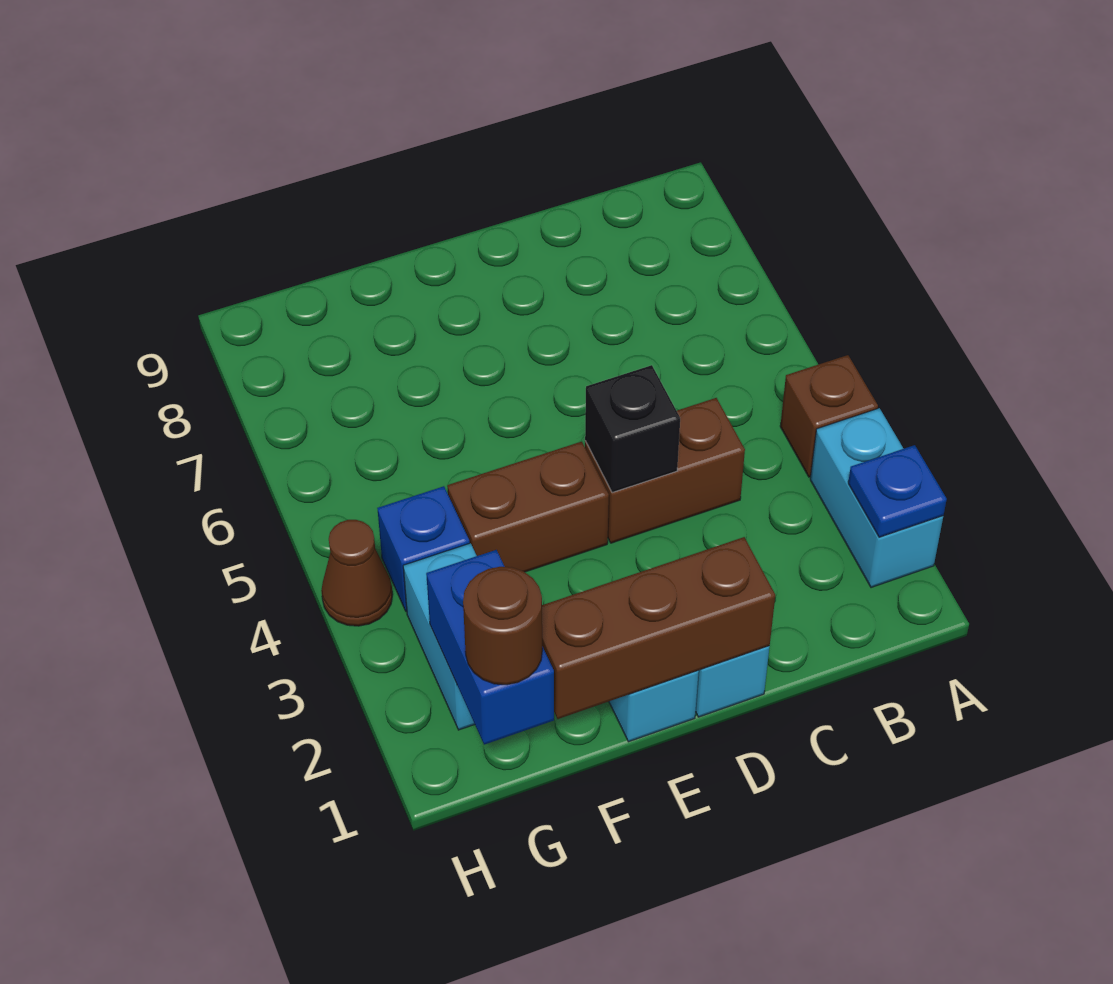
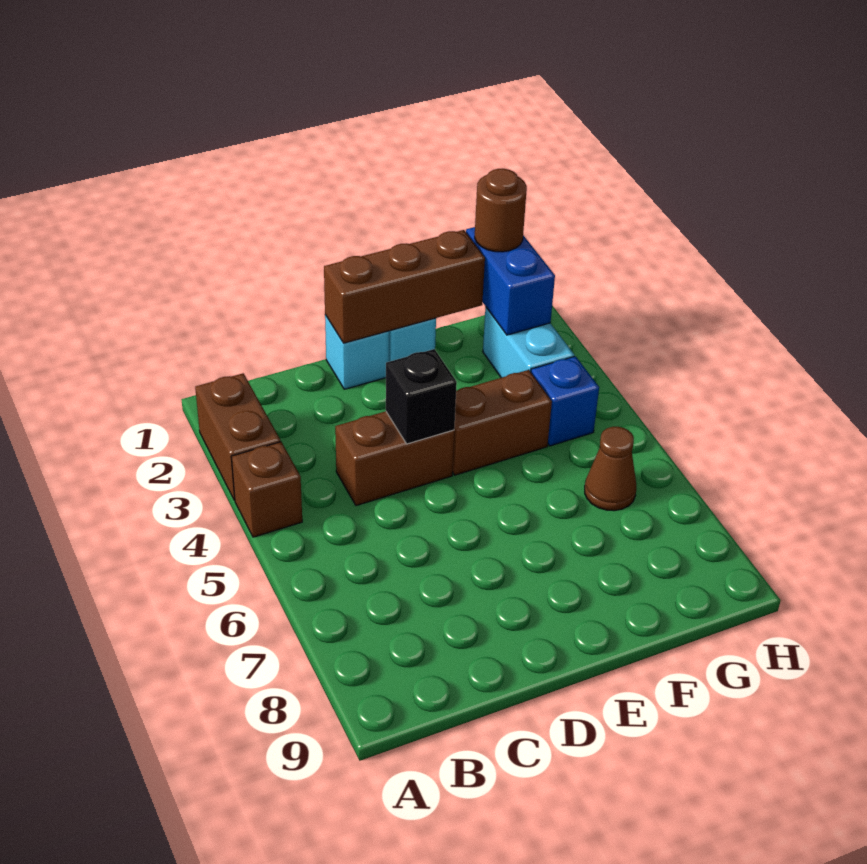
cyan 1x2 brick [810,408,943,588] -> brown 1x2 brick [195,373,281,500]
blue 1x1 plate [848,445,947,537] -> none
brown 1x1 cone [321,520,393,626] -> brown 1x1 cone moved to [585,427,636,511]

